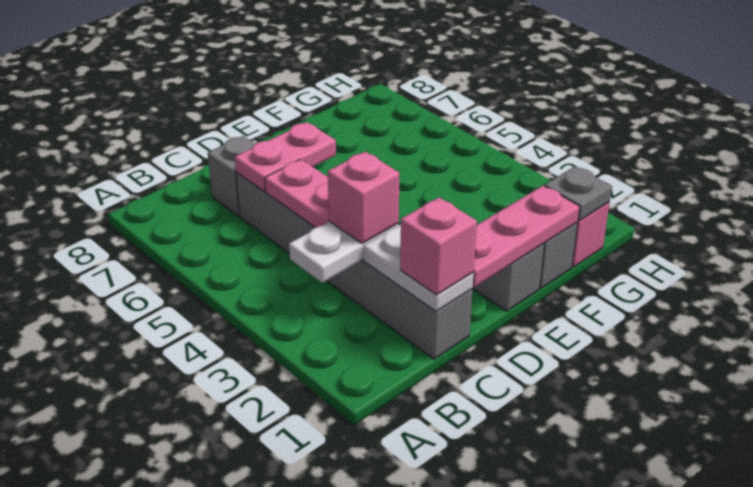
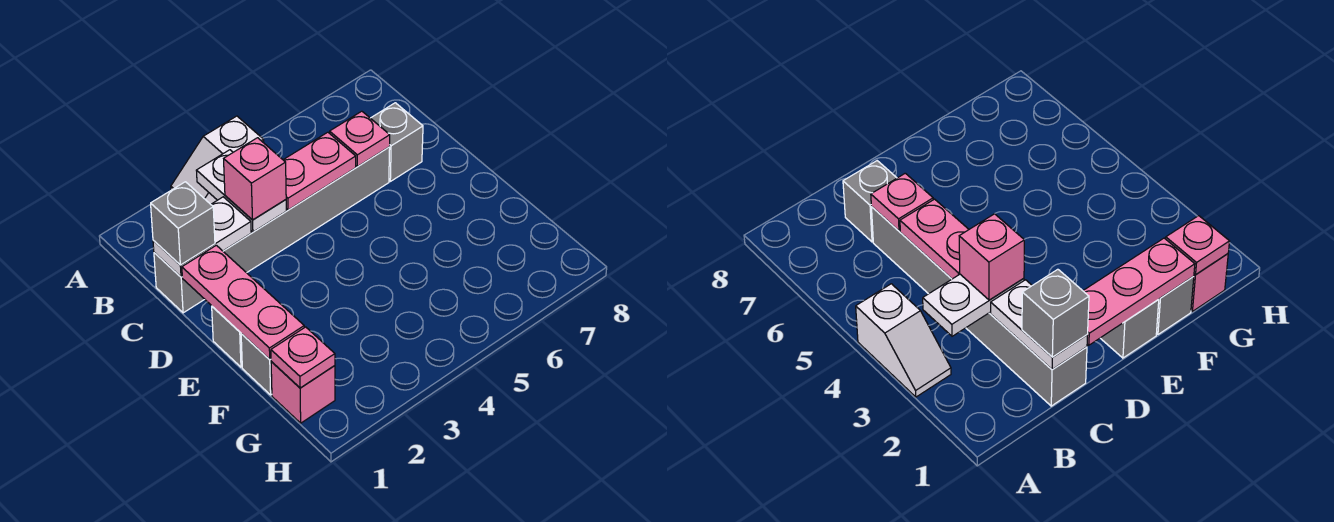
none -> white 1x2 slope [171,116,264,204]
pink 1x1 brick [400,197,477,295] -> grey 1x1 brick [151,182,215,265]
pink 1x2 plate [235,122,336,191] -> pink 1x1 plate [330,111,390,166]
grey 1x1 plate [545,166,612,221] -> pink 1x1 plate [271,327,335,388]

